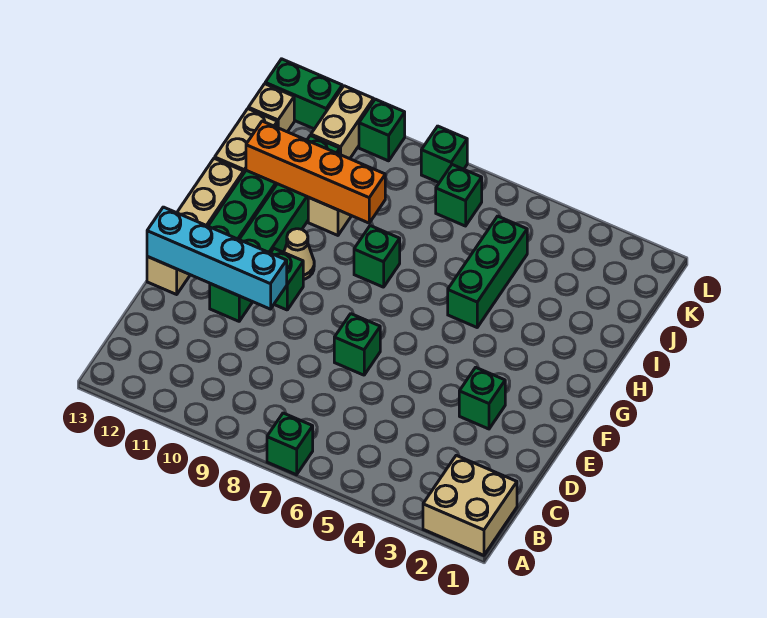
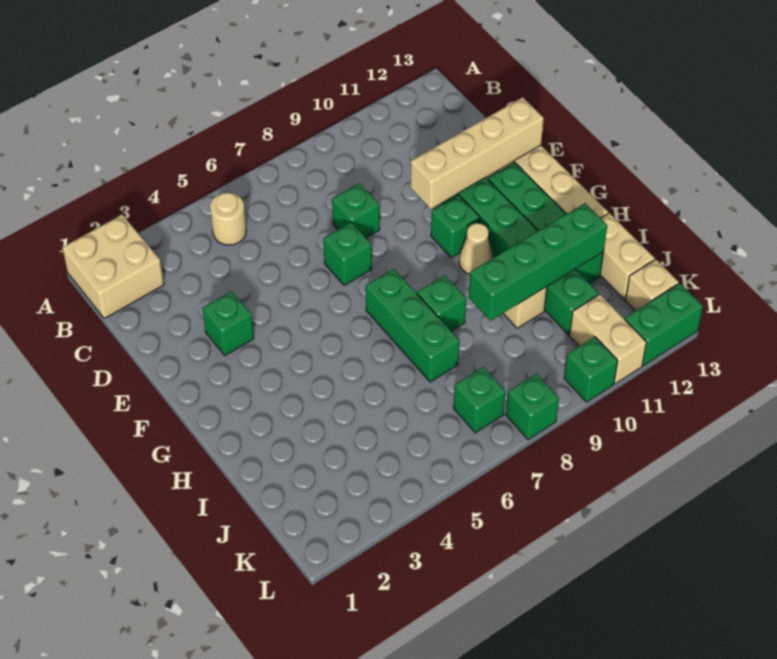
green 1x1 brick [267,413,313,475] -> green 1x1 brick moved to [332,183,380,238]
none -> tan 1x1 round brick [210,193,246,245]
cyan 1x4 brick [147,207,287,309] -> tan 1x4 brick [410,97,544,209]
green 1x3 brick [448,216,527,327] -> green 1x3 brick moved to [366,269,459,382]
orange 1x4 brick [246,121,385,223] -> green 1x4 brick [469,203,607,321]

